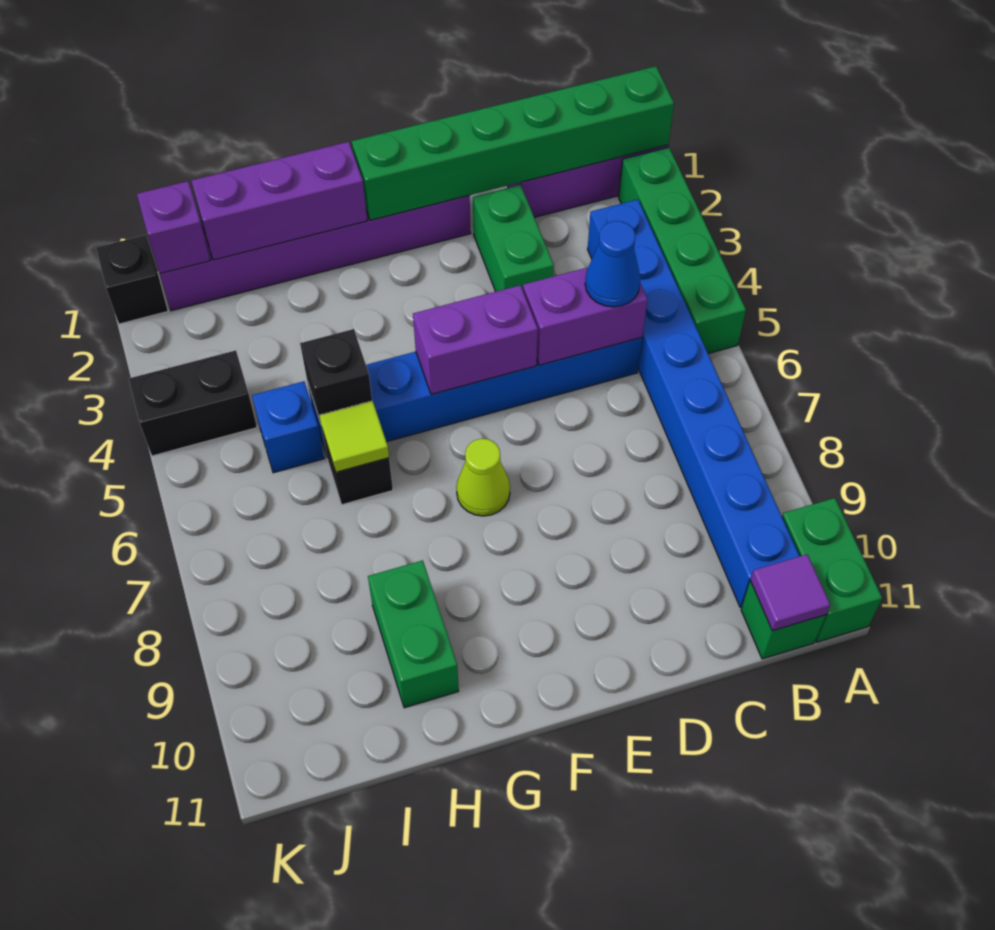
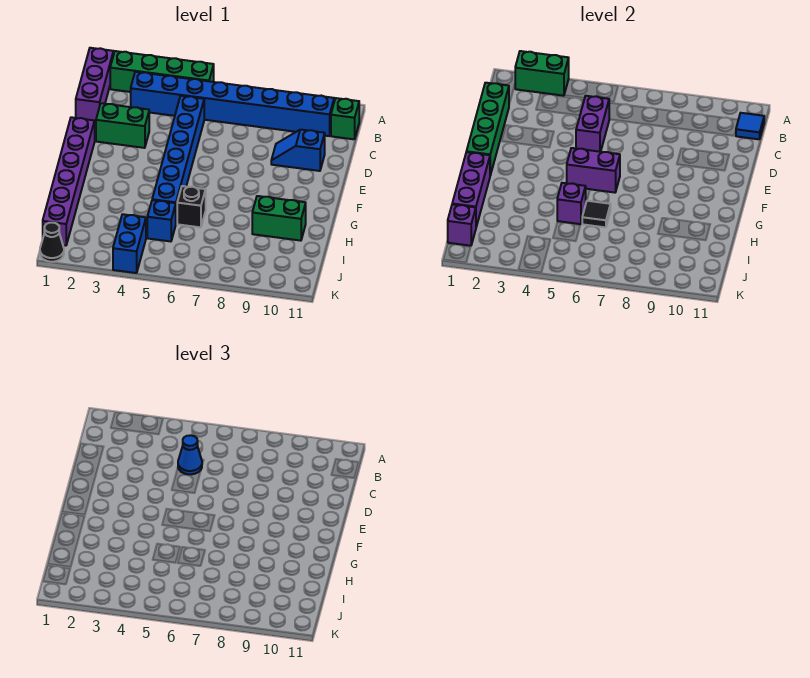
green 1x6 brick [352,66,674,220] -> green 1x4 brick [466,83,509,175]
green 1x2 brick [782,498,882,642] -> green 1x2 brick moved to [515,51,569,96]
purple 1x1 tile [750,554,830,631] -> blue 1x1 tile [736,113,764,139]
none -> blue 1x2 slope [271,130,325,171]
purple 1x2 brick [413,285,538,394] -> purple 1x2 brick turned to [567,148,620,193]
lime 1x1 cone [456,439,510,516] -> none
black 1x1 brick [300,329,372,423] -> purple 1x1 brick [557,183,586,224]
lime 1x1 tile [319,401,389,472] -> black 1x1 tile [582,201,611,227]
black 1x2 brick [129,350,257,456] -> blue 1x2 brick [113,214,146,273]
black 1x1 brick [96,235,168,324] -> black 1x1 cone [40,223,64,262]

